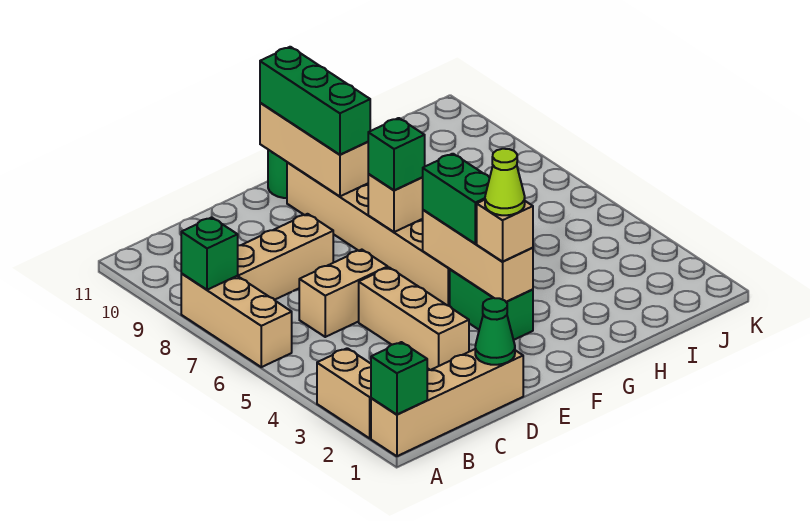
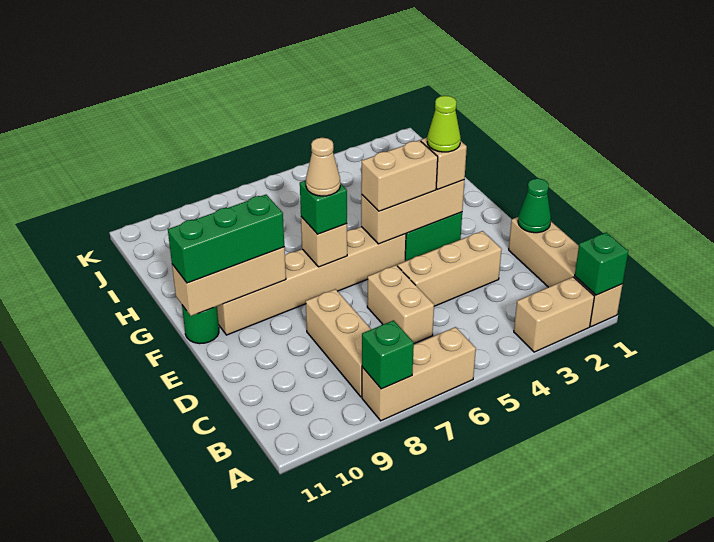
green 1x2 brick [423,154,490,244] -> tan 1x2 brick [361,140,438,211]
none -> tan 1x1 cone [306,138,340,196]

